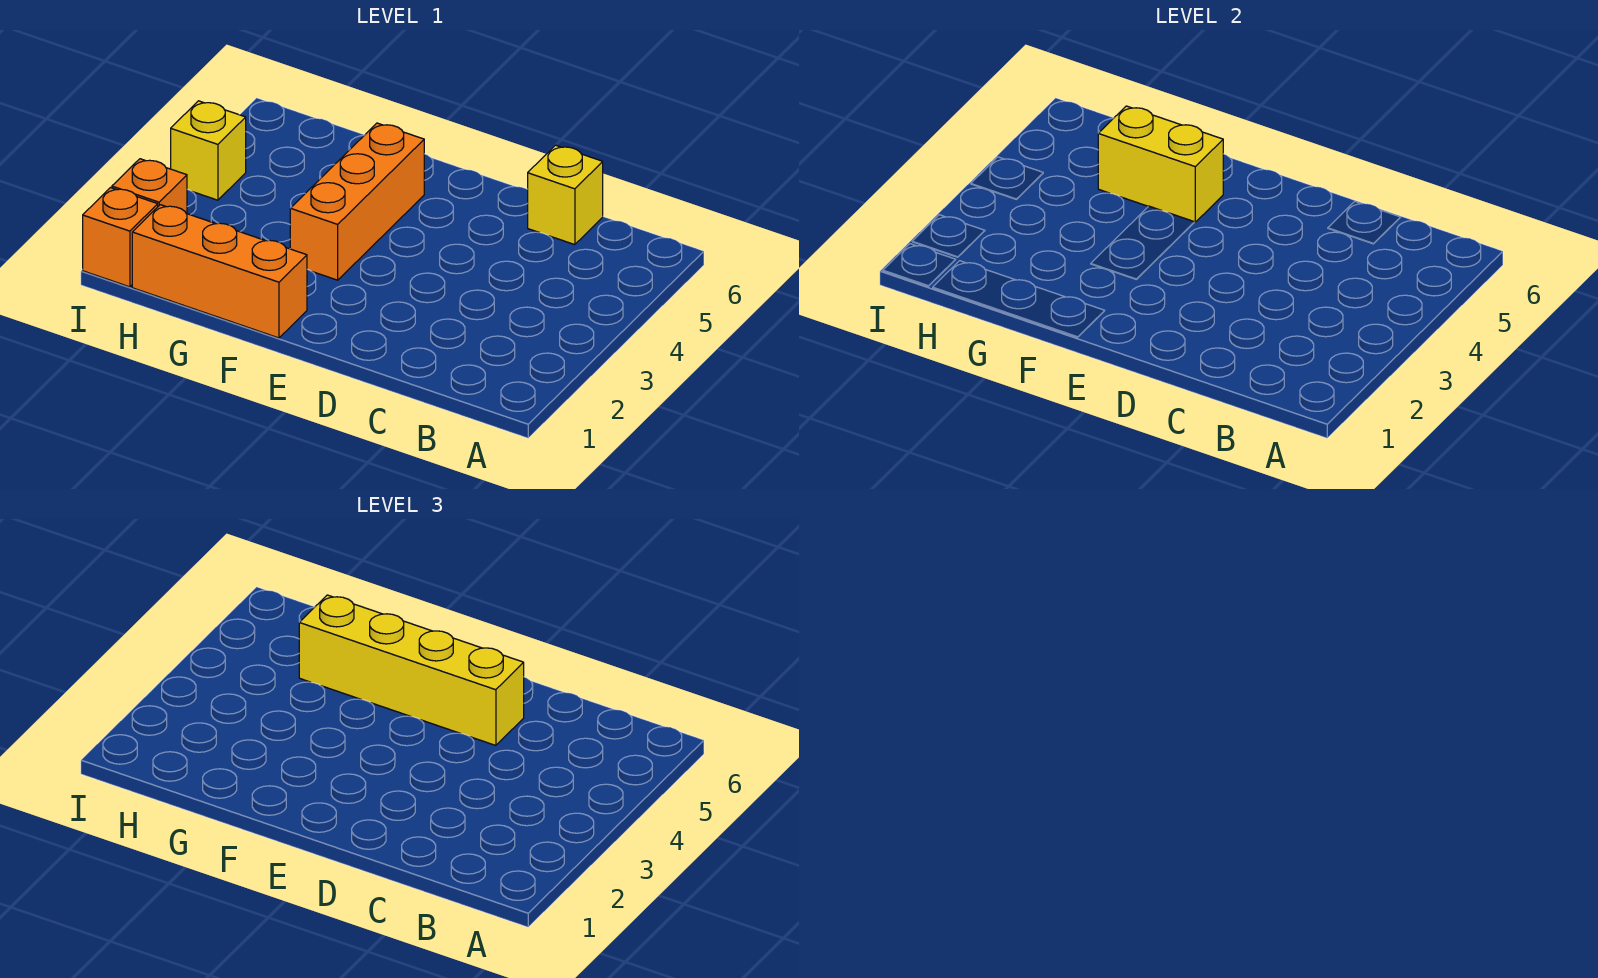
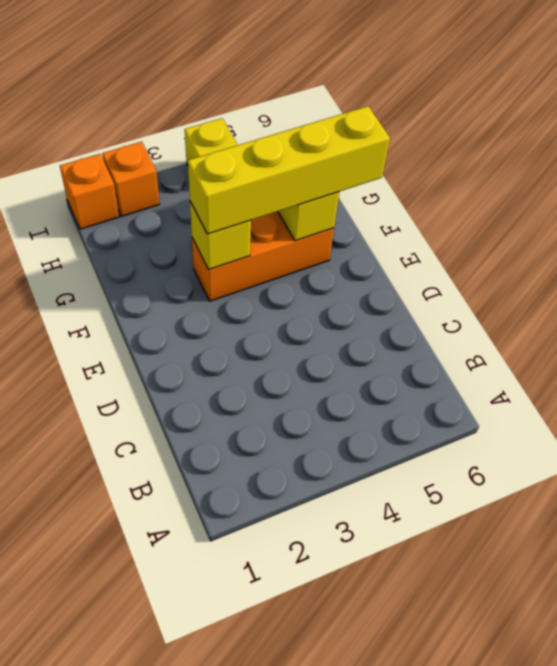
yellow 1x1 brick [528,145,603,245] -> yellow 1x1 brick moved to [190,202,251,270]
yellow 1x4 brick [299,595,524,745] -> yellow 1x4 brick turned to [188,106,390,234]
orange 1x3 brick [132,205,307,338] -> none

